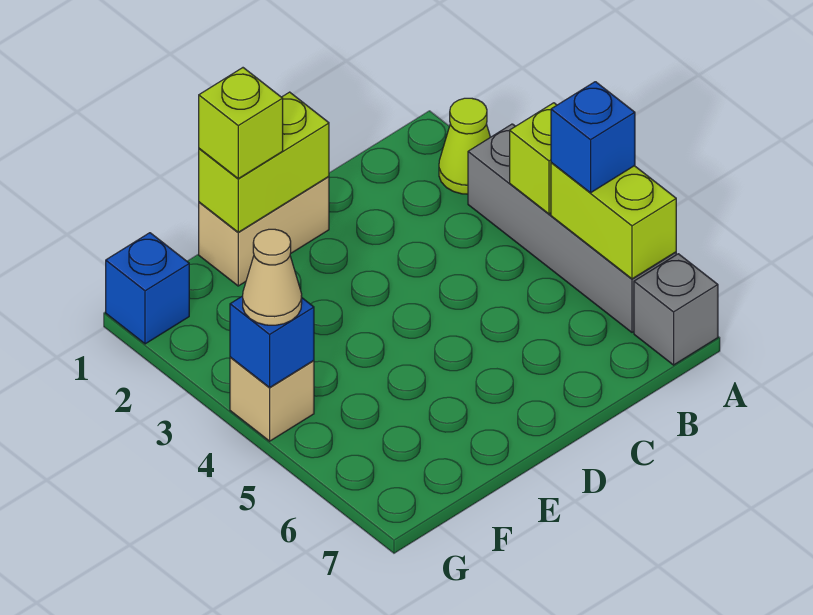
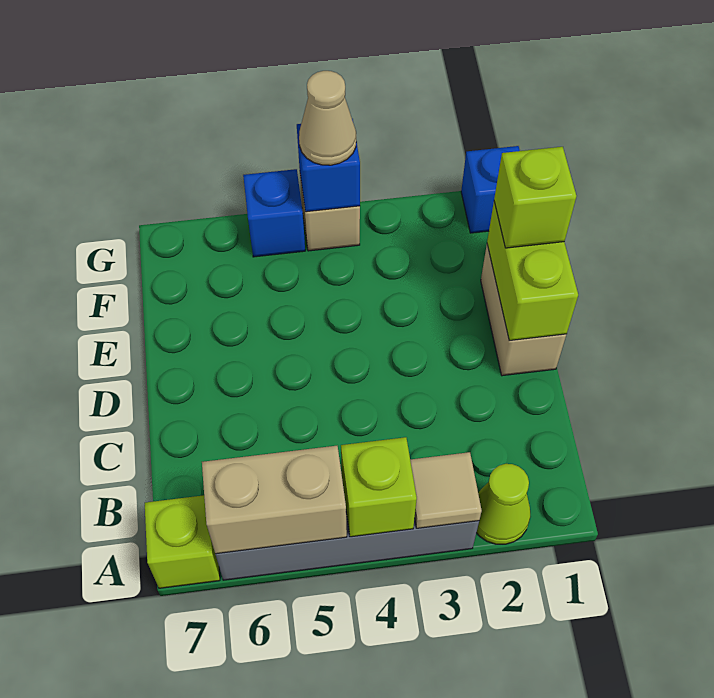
none -> tan 1x1 tile [410,452,482,528]
lime 1x2 brick [551,163,676,279] -> tan 1x2 brick [202,446,347,554]
blue 1x1 brick [551,82,635,193] -> blue 1x1 brick moved to [243,169,305,257]
grey 1x1 brick [634,254,718,365] -> lime 1x1 brick [145,495,220,588]

